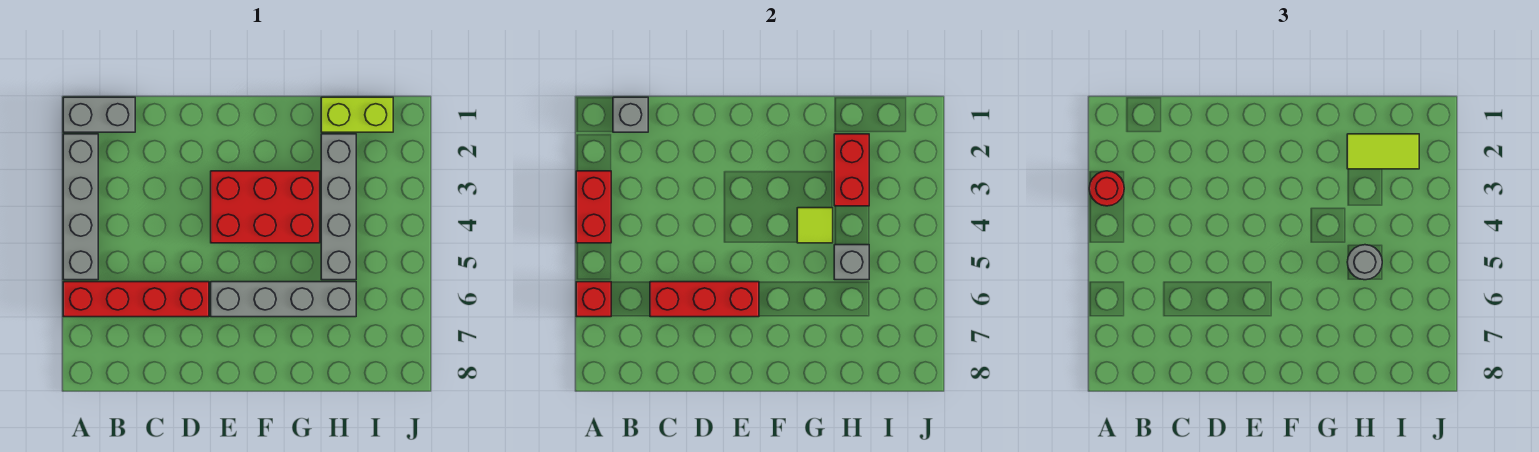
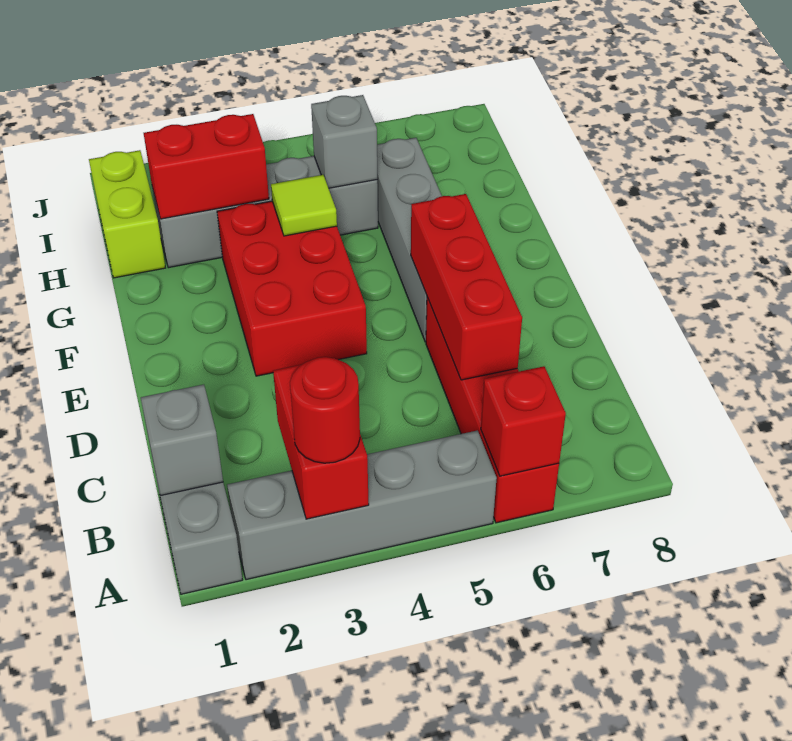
red 1x2 brick [576,171,611,243] -> red 1x2 brick turned to [273,358,369,519]
lime 1x2 tile [1347,134,1419,169] -> none
grey 1x1 round brick [1347,245,1382,280] -> none

